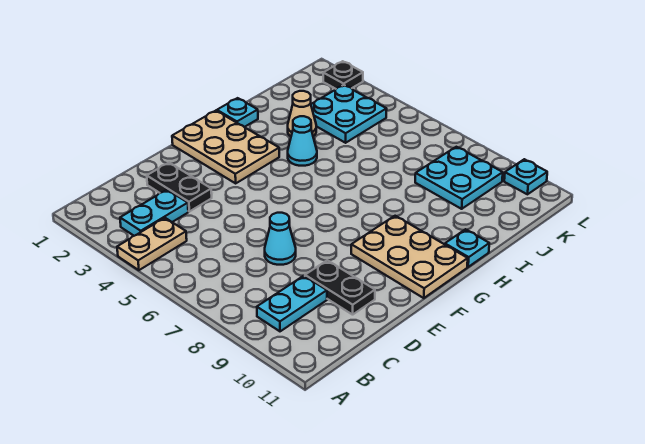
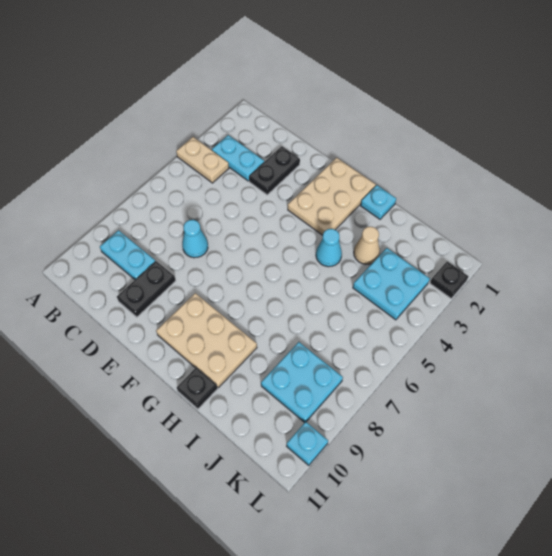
tan 2x3 plate [351,216,468,298] -> tan 2x3 plate turned to [156,293,257,388]
cyan 1x1 plate [445,229,489,267] -> black 1x1 plate [177,367,218,409]

